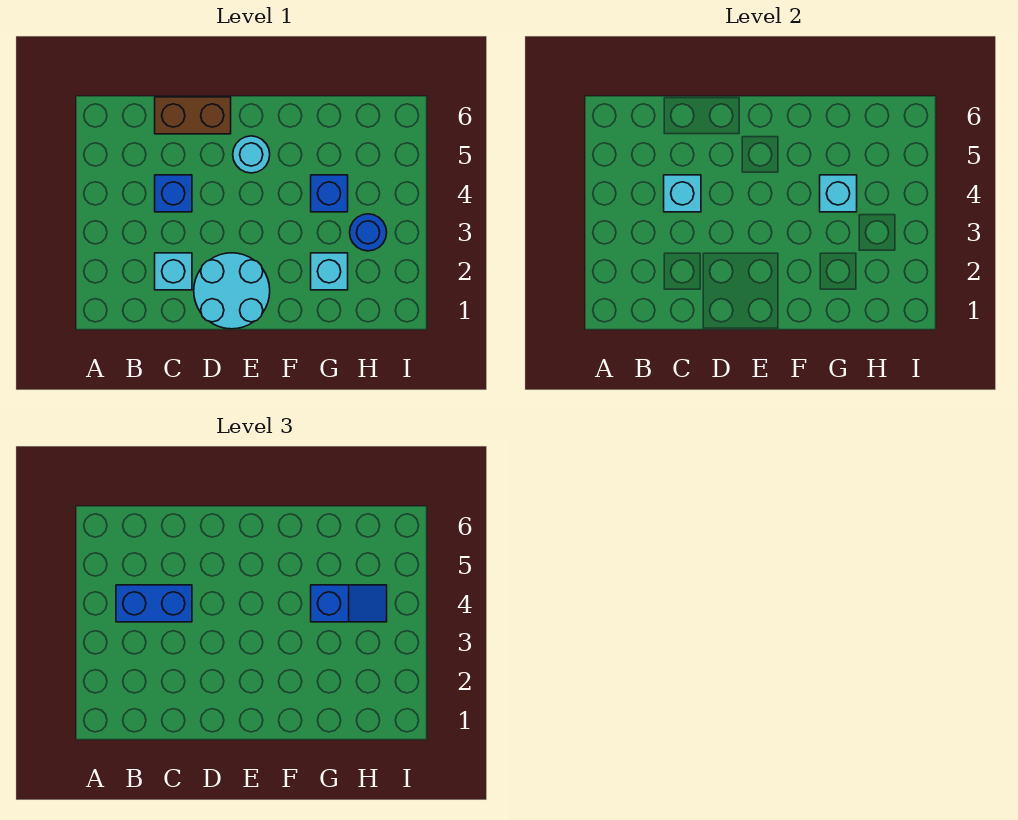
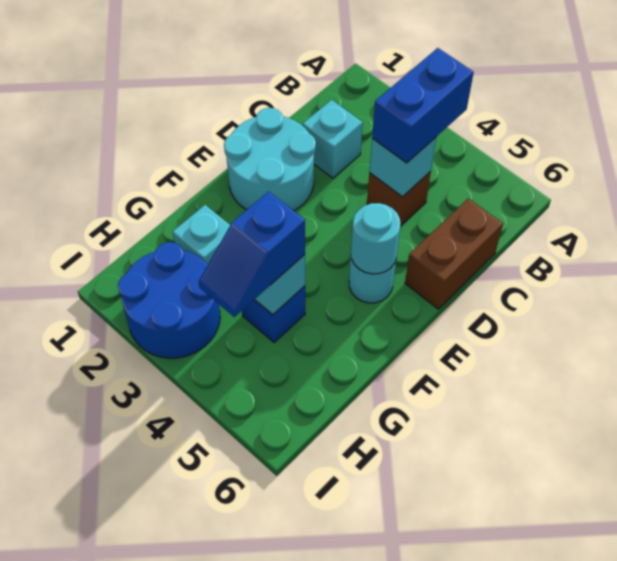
blue 1x1 brick [155,175,192,212] -> brown 1x1 brick [367,171,431,226]
none -> cyan 1x1 round brick [351,203,401,274]
blue 1x1 round brick [350,214,387,251] -> blue 2x2 round brick [118,242,220,358]

